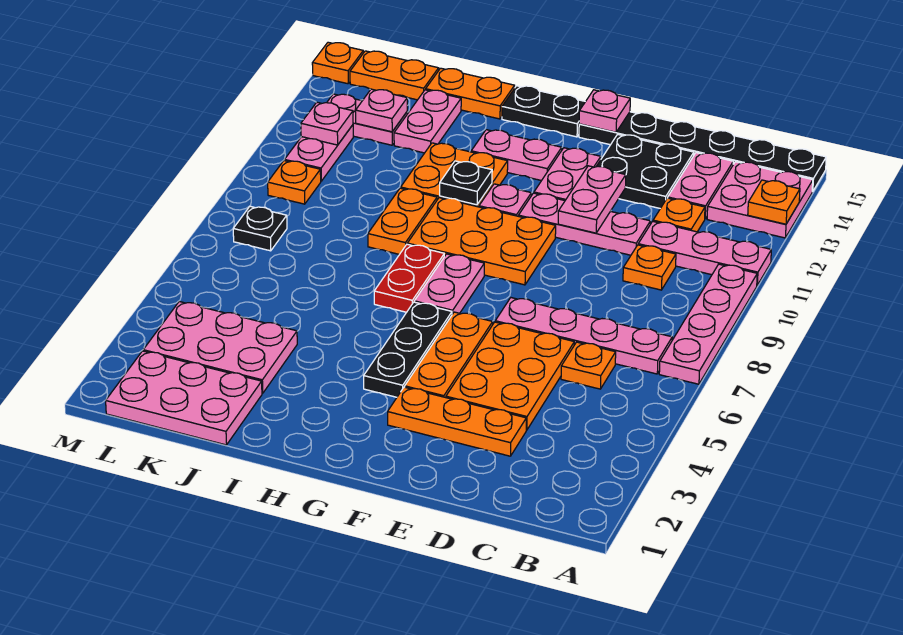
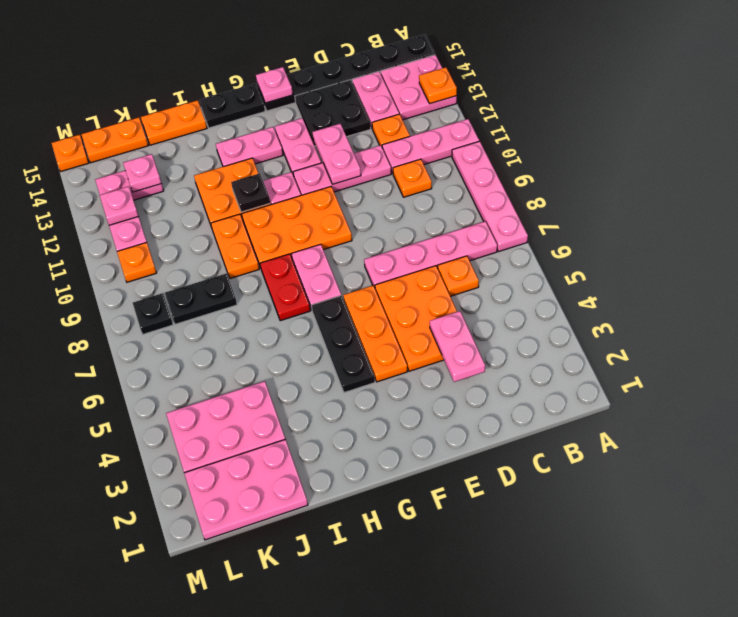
orange 1x3 plate [388,387,526,456] -> none
none -> black 1x2 plate [165,273,237,324]
pink 1x2 plate [394,90,461,153] -> pink 1x2 plate moved to [430,311,485,382]

